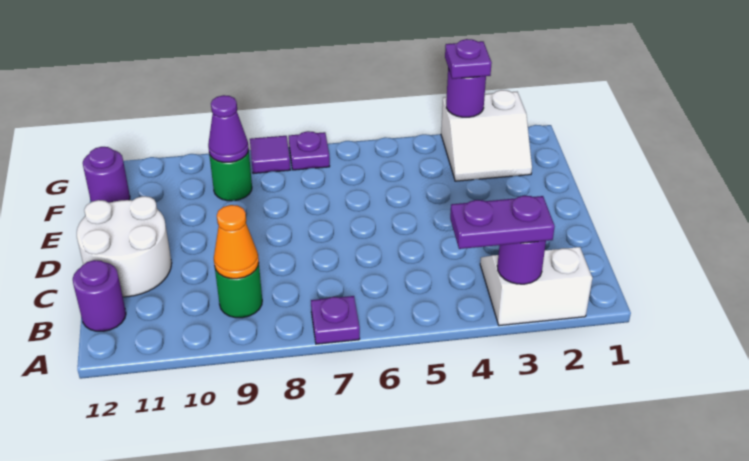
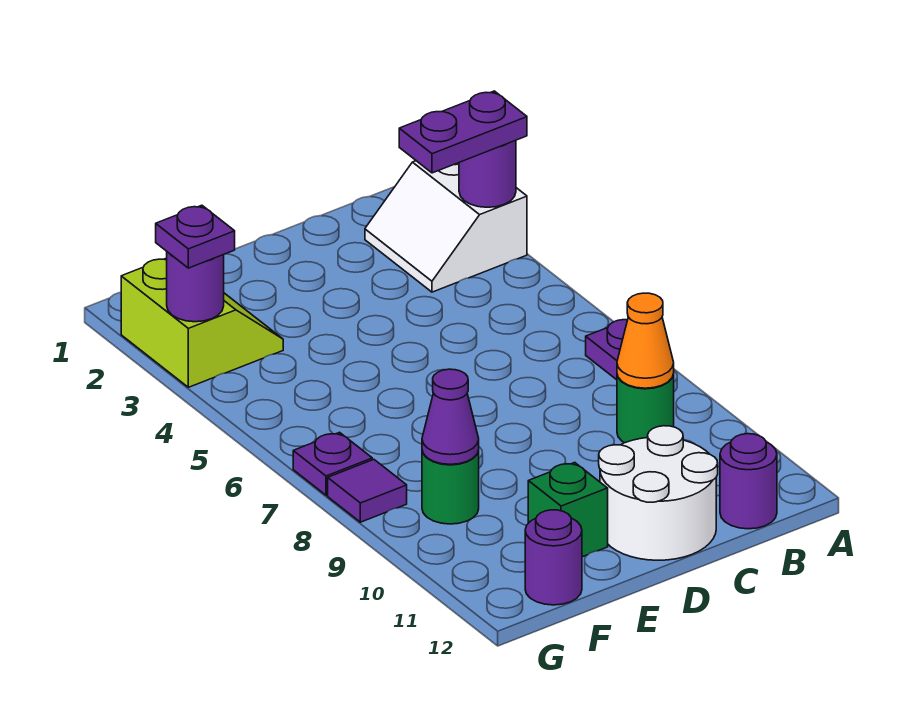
purple 1x2 plate [450,196,555,249] -> purple 1x2 plate turned to [399,91,527,173]
none -> green 1x1 brick [528,462,608,557]
white 2x2 slope [441,90,532,181] -> lime 2x2 slope [121,258,283,387]

